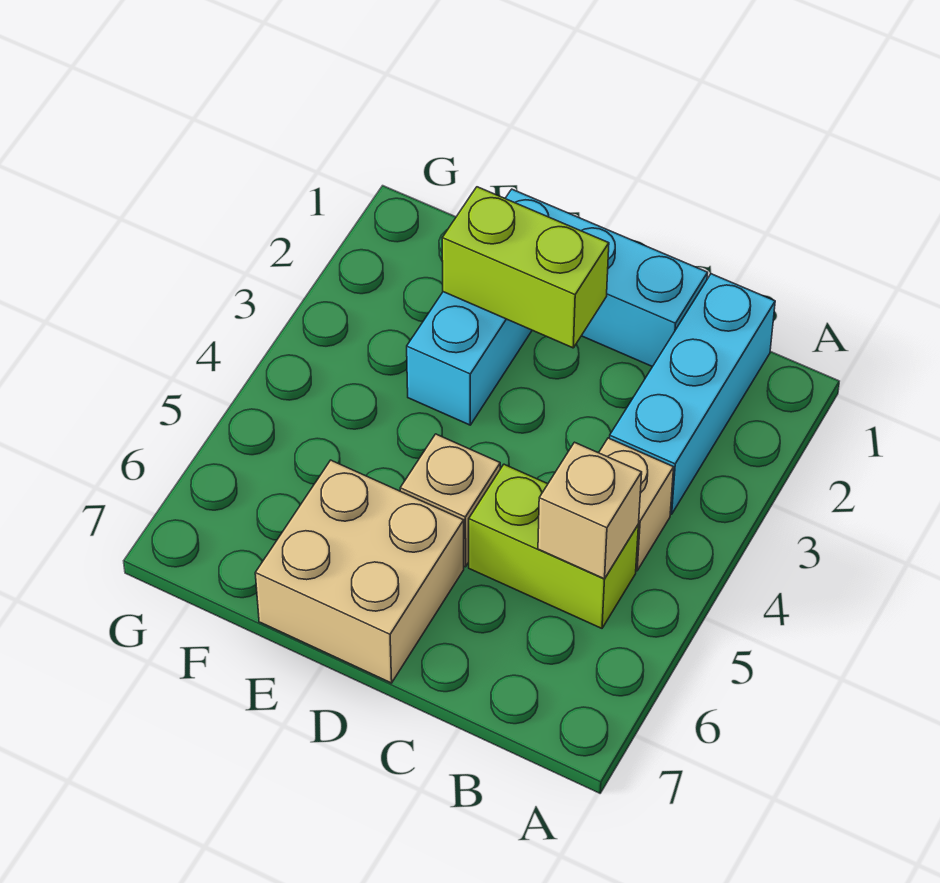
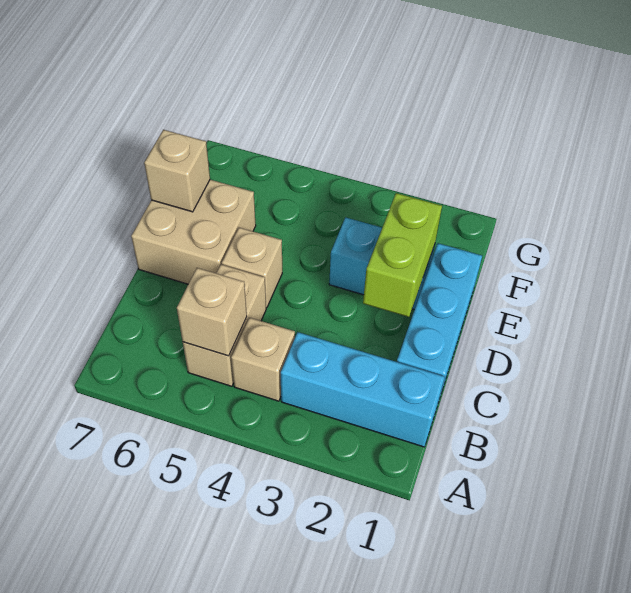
lime 1x2 brick [469,464,638,628] -> tan 1x2 brick [183,264,266,386]
none -> tan 1x1 brick [144,130,210,212]

